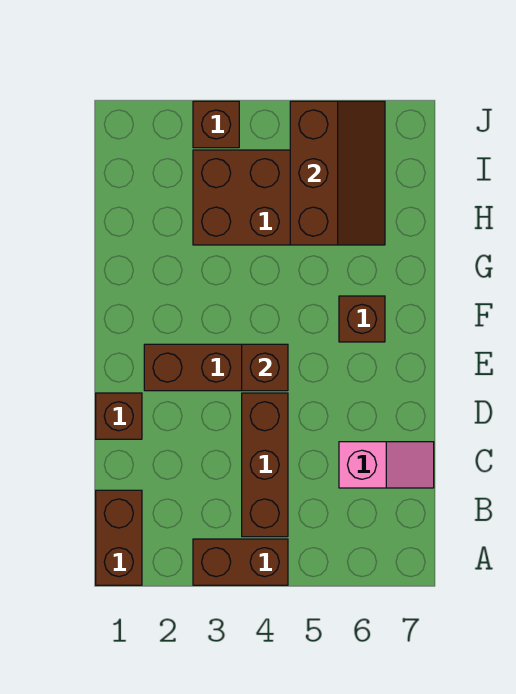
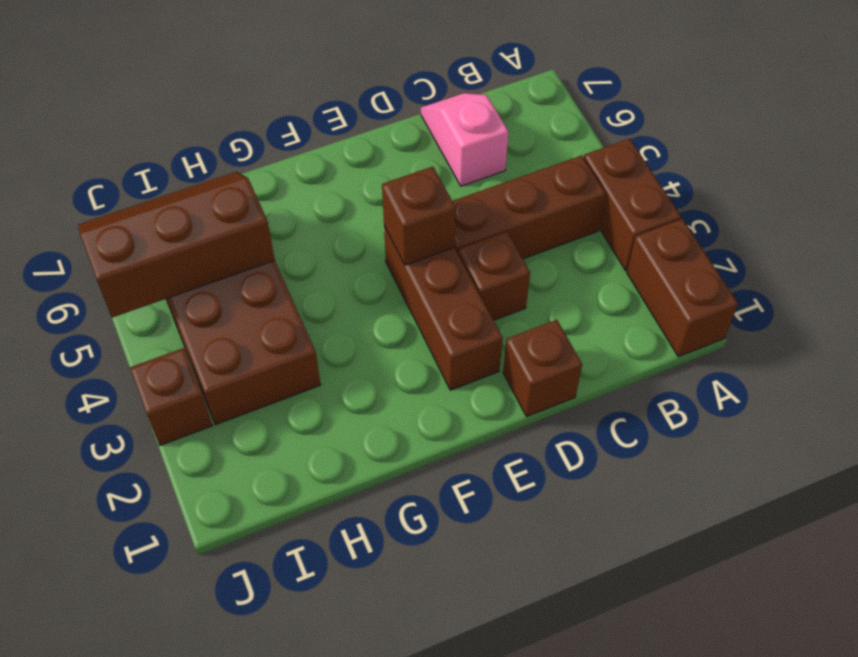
brown 1x2 brick [96,490,142,585] -> brown 1x2 brick turned to [627,219,738,357]
brown 1x1 brick [339,296,385,342] -> brown 1x1 brick moved to [458,232,530,320]

